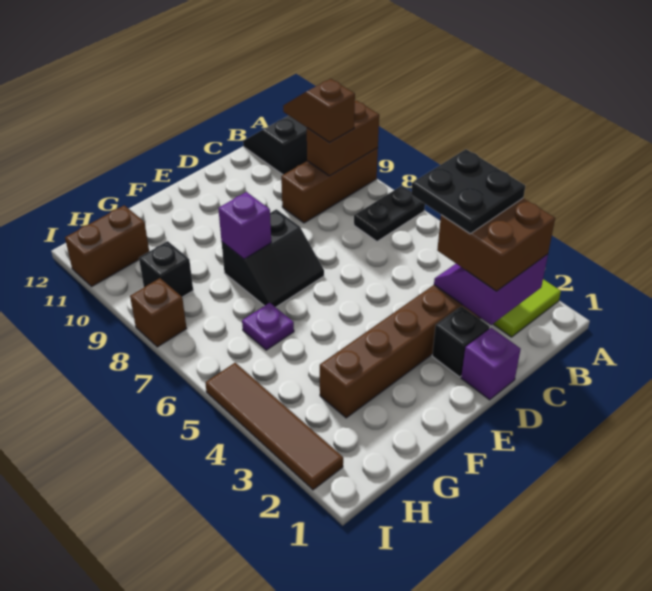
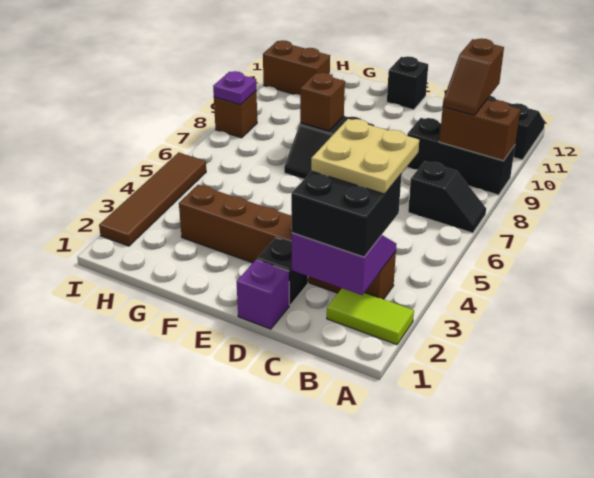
black 1x2 plate [354,186,425,241] -> black 1x2 slope [408,161,486,233]
brown 1x3 brick [281,148,378,223] -> black 1x3 brick [407,118,515,195]
brown 2x2 brick [437,198,555,291] -> black 2x2 brick [291,171,401,257]
black 2x2 plate [411,149,525,234] -> tan 2x2 plate [311,119,419,194]
brown 1x2 slope [283,79,355,143] -> brown 1x2 slope turned to [443,39,504,115]
purple 1x1 brick [218,192,271,259] -> brown 1x1 brick [300,73,345,131]
purple 1x1 plate [242,303,294,350] -> purple 1x1 plate moved to [213,71,256,105]
black 1x1 brick [139,241,193,297] -> black 1x1 brick moved to [387,56,428,110]

